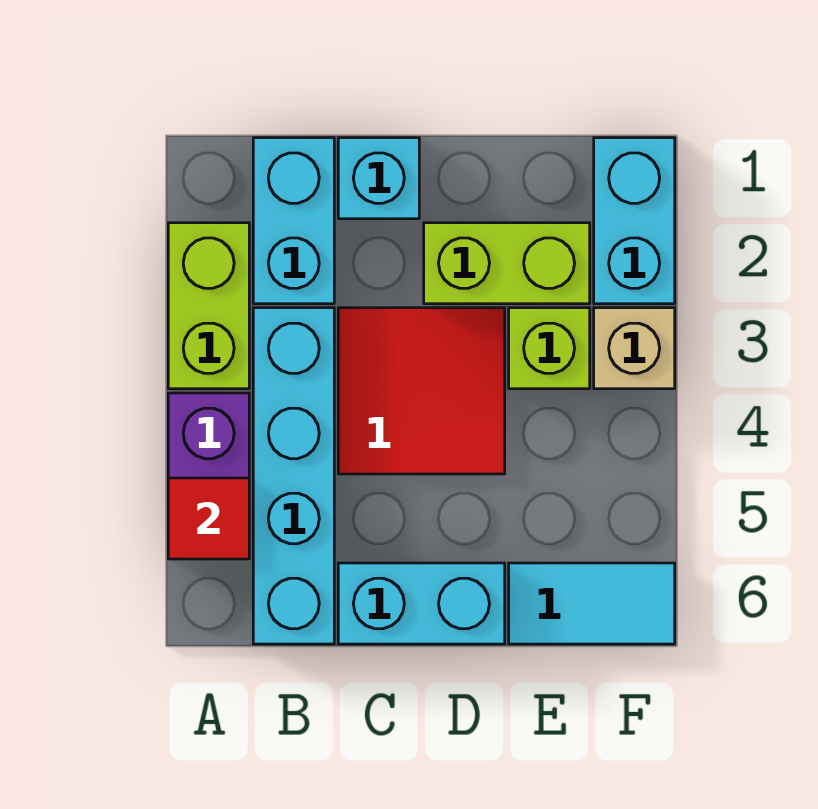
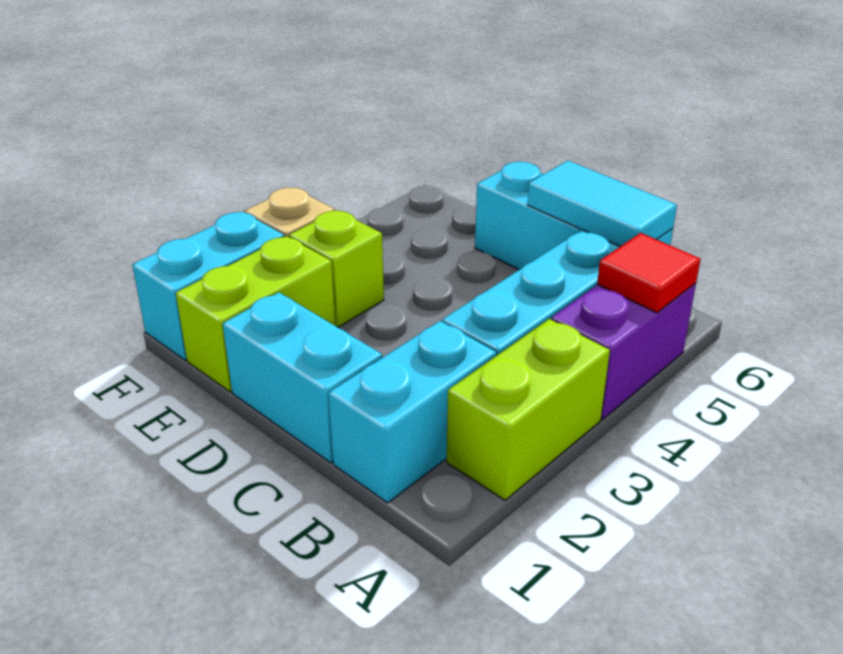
cyan 1x1 brick [338,138,419,219] -> cyan 1x2 brick [223,293,383,463]
red 2x2 tile [338,308,505,474] -> none
lime 1x2 brick [424,223,590,304] -> lime 1x2 brick turned to [176,236,335,392]
cyan 1x2 tile [509,563,675,644] -> cyan 1x2 tile moved to [528,161,677,246]

